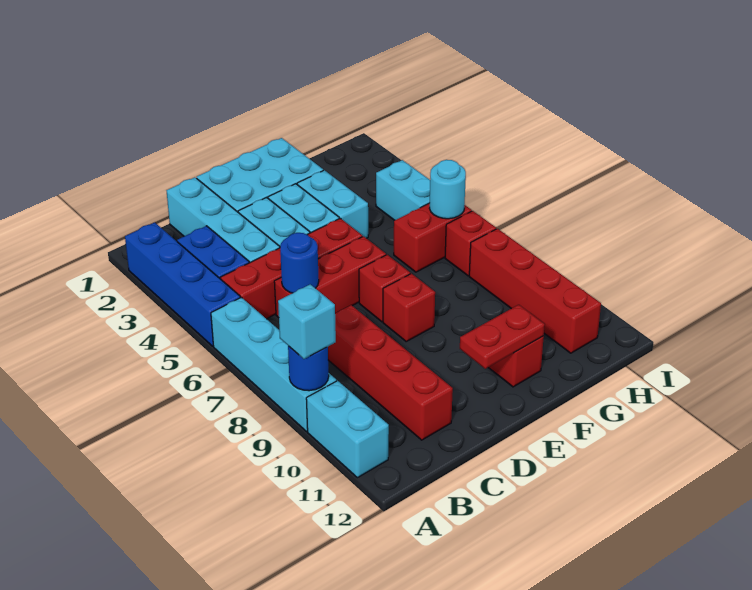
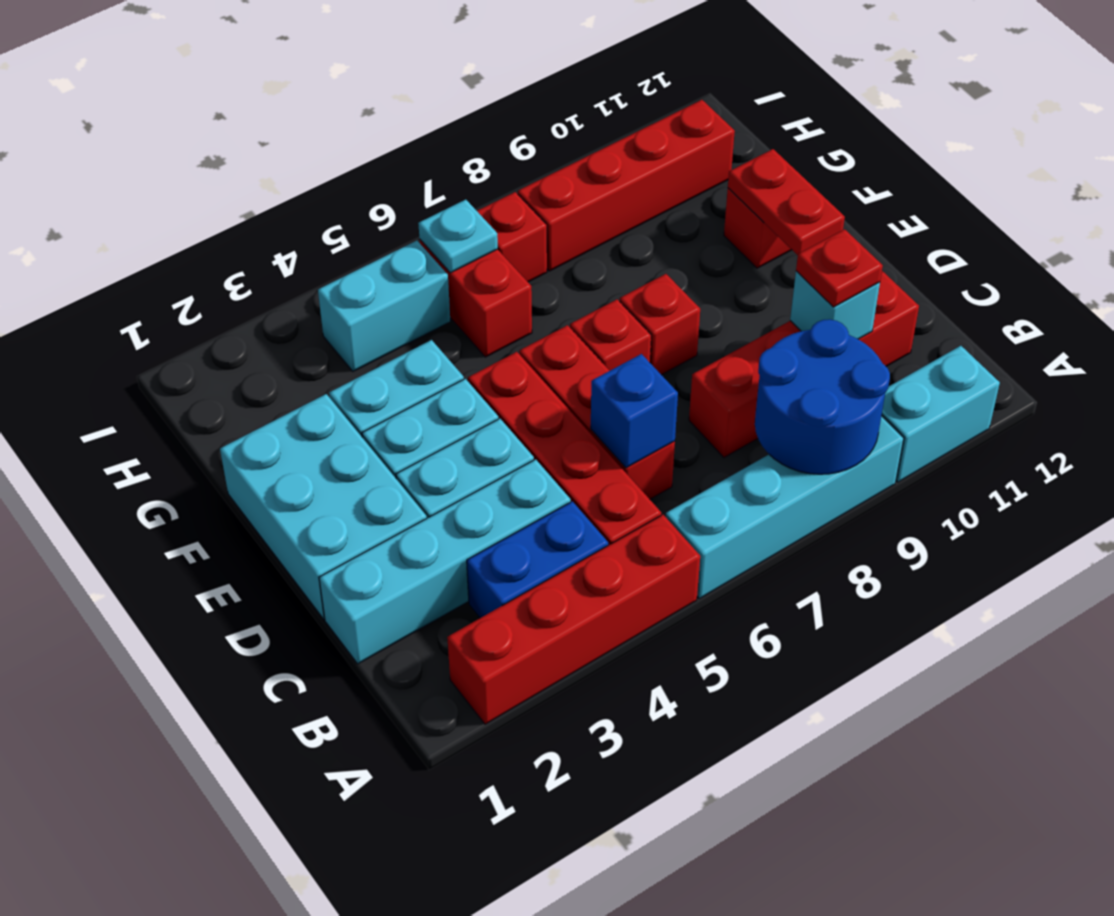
blue 1x4 brick [125,222,240,346] -> red 1x4 brick [447,515,700,724]
blue 1x1 round brick [288,346,329,391] -> blue 2x2 round brick [755,319,890,474]
cyan 1x1 brick [278,284,336,359] -> cyan 1x1 brick moved to [790,271,880,339]
blue 1x1 round brick [280,233,319,293] -> blue 1x1 brick [591,354,678,468]
none -> red 1x1 plate [796,229,883,307]
cyan 1x1 round brick [429,160,466,219] -> cyan 1x1 plate [418,200,498,273]

